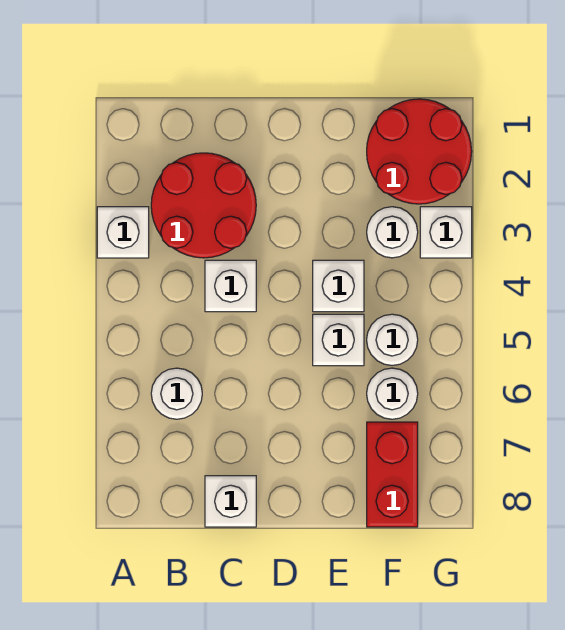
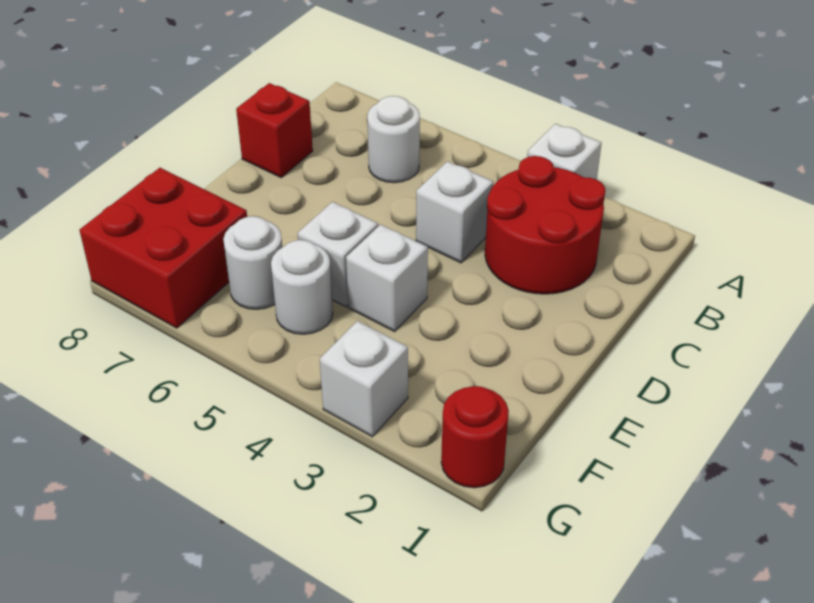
white 1x1 brick [205,476,256,527] -> red 1x1 brick [236,83,313,177]
red 2x2 round brick [367,99,472,204] -> red 1x1 round brick [441,386,509,488]
white 1x1 round brick [367,207,418,258] -> none
red 1x2 brick [367,422,418,527] -> red 2x2 brick [80,168,247,328]

